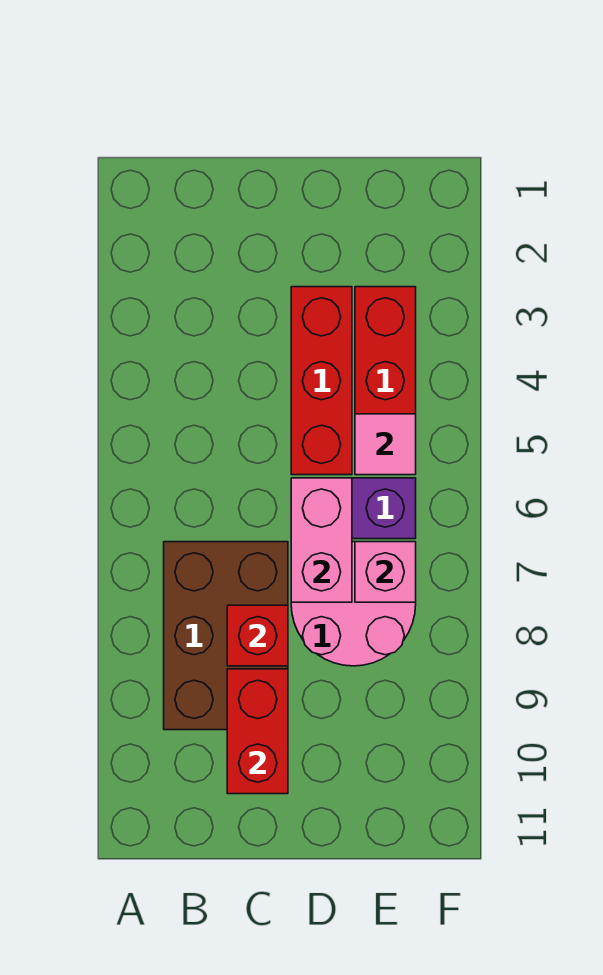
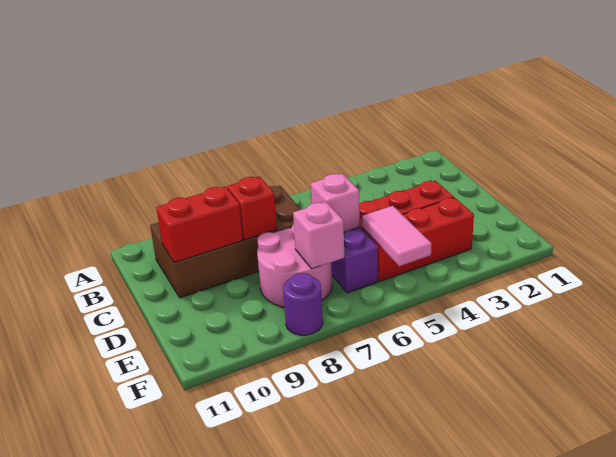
brown 2x3 brick [164,542,288,730] -> brown 2x4 brick [150,186,301,298]
pink 1x2 brick [291,478,352,602] -> pink 1x1 brick [311,174,360,232]
pink 1x1 tile [355,414,416,475] -> pink 1x2 tile [362,206,432,266]
none -> purple 1x1 round brick [283,273,323,335]

